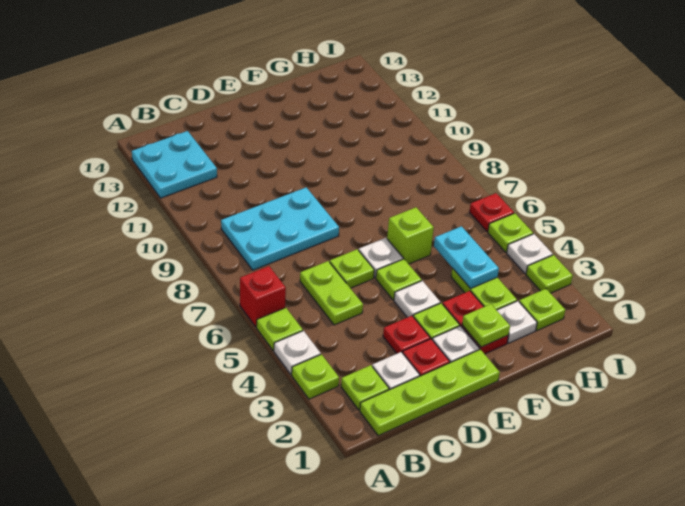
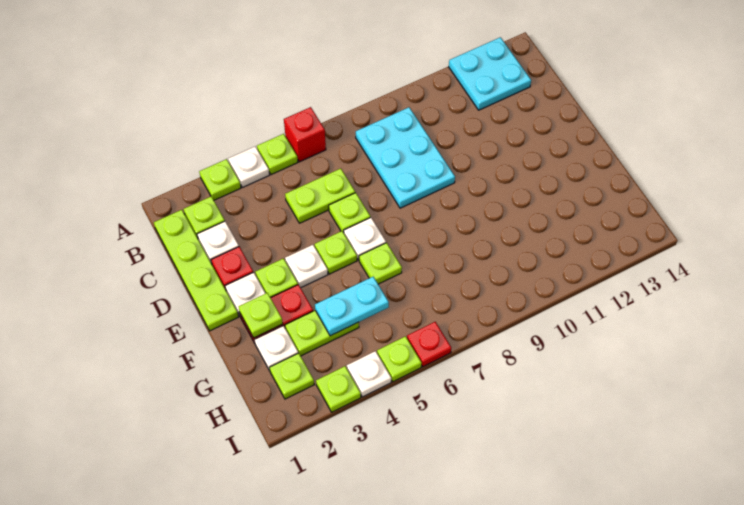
red 1x1 plate [383,316,430,353] -> none
lime 1x1 brick [387,207,434,264] -> lime 1x1 plate [359,243,402,284]

